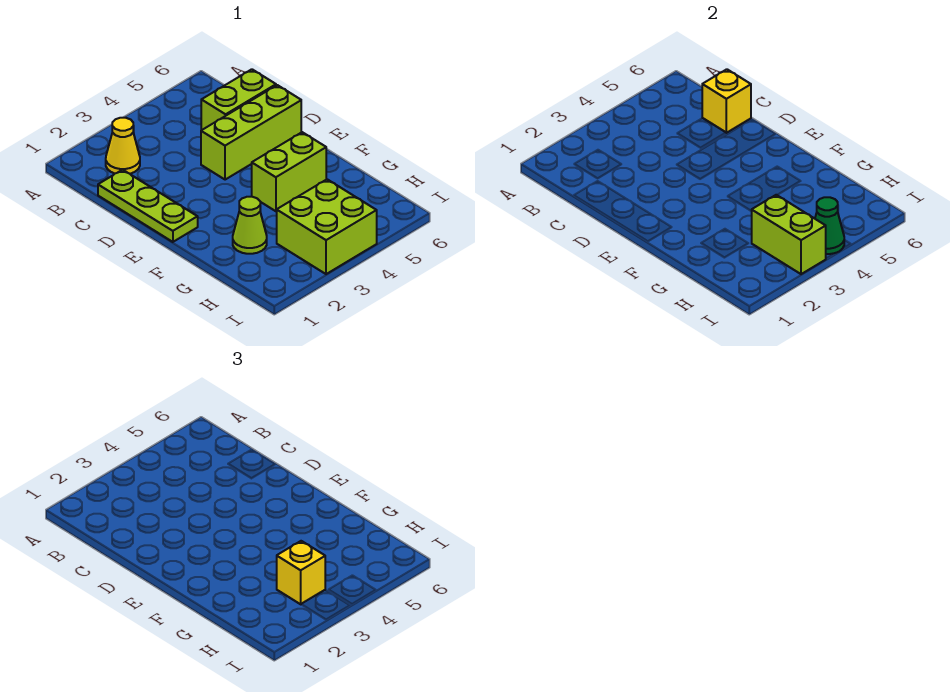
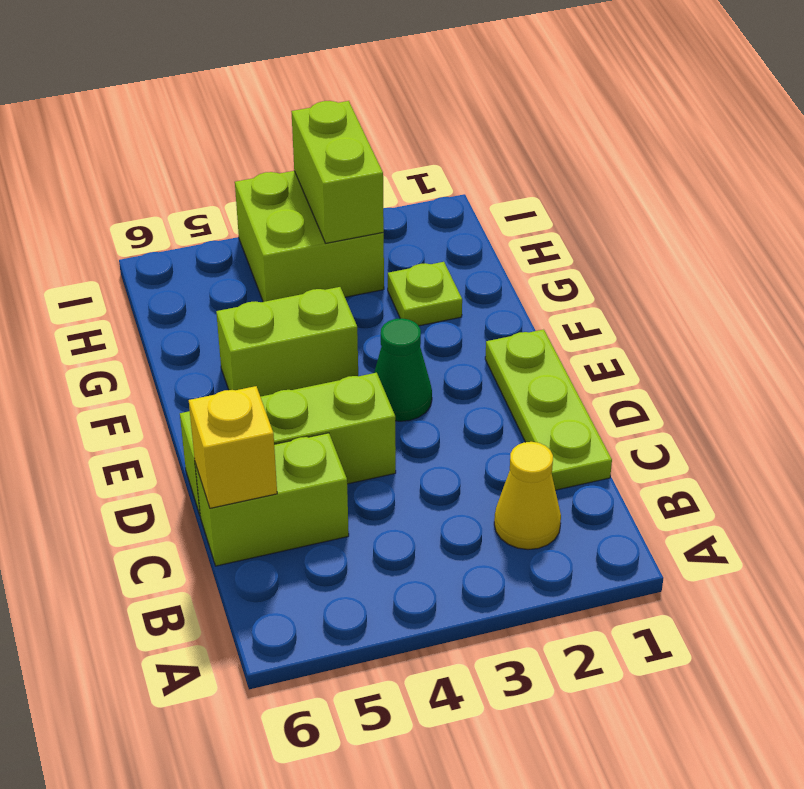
lime 1x1 cone [233,197,267,254] -> lime 1x1 plate [388,262,462,326]
yellow 1x1 brick [277,541,325,604] -> none
green 1x1 cone [815,197,844,254] -> green 1x1 cone moved to [374,318,432,421]

